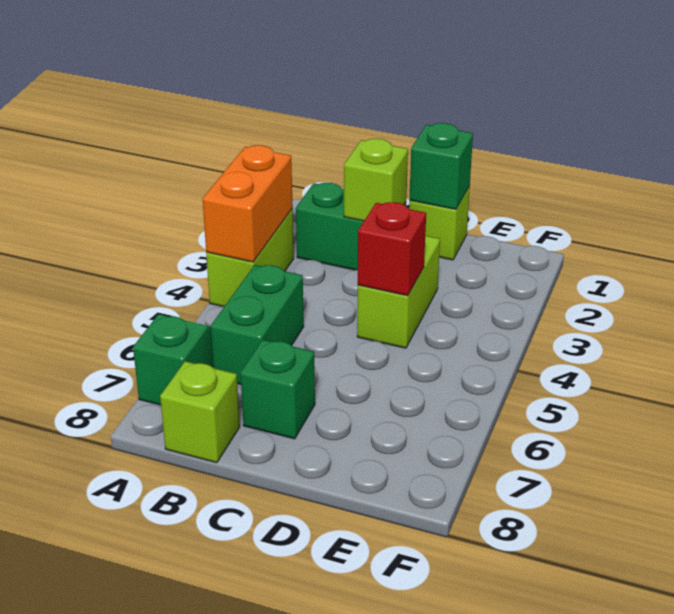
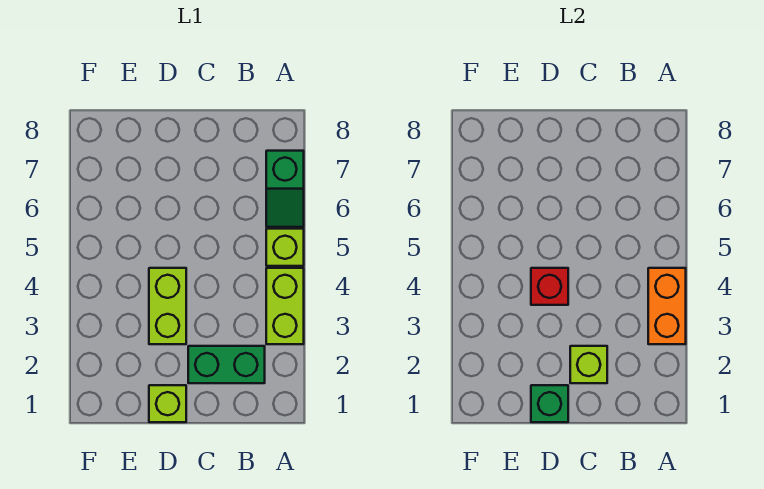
green 1x2 brick [211,265,304,384] -> none
lime 1x1 brick [160,361,240,463] -> lime 1x1 brick moved to [266,229,304,266]
green 1x1 brick [241,340,315,439] -> none

